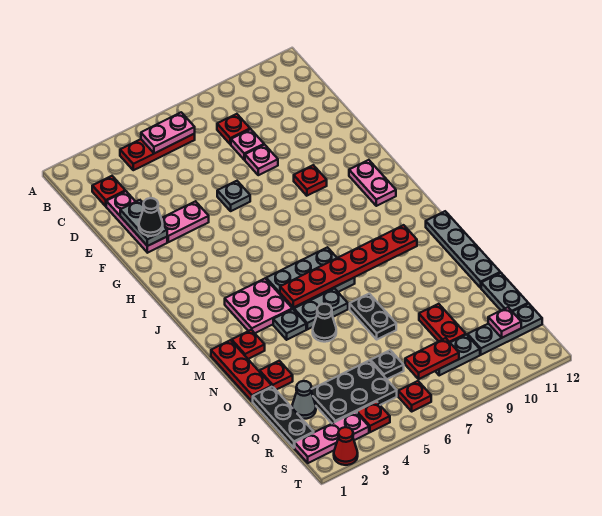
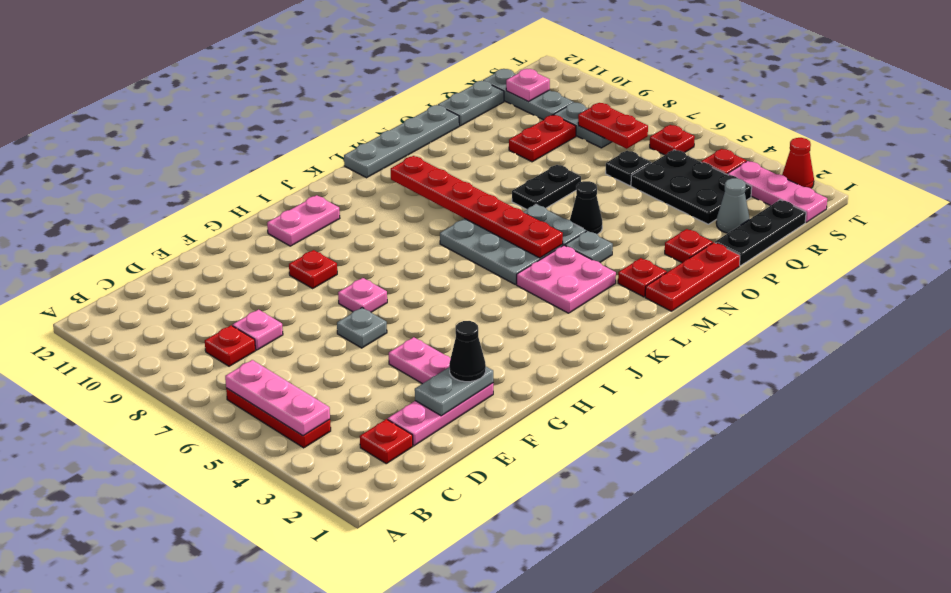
pink 1x2 plate [141,112,195,153] -> pink 1x3 plate [225,360,330,436]
pink 1x1 plate [245,145,278,175] -> pink 1x1 plate moved to [338,278,387,312]

